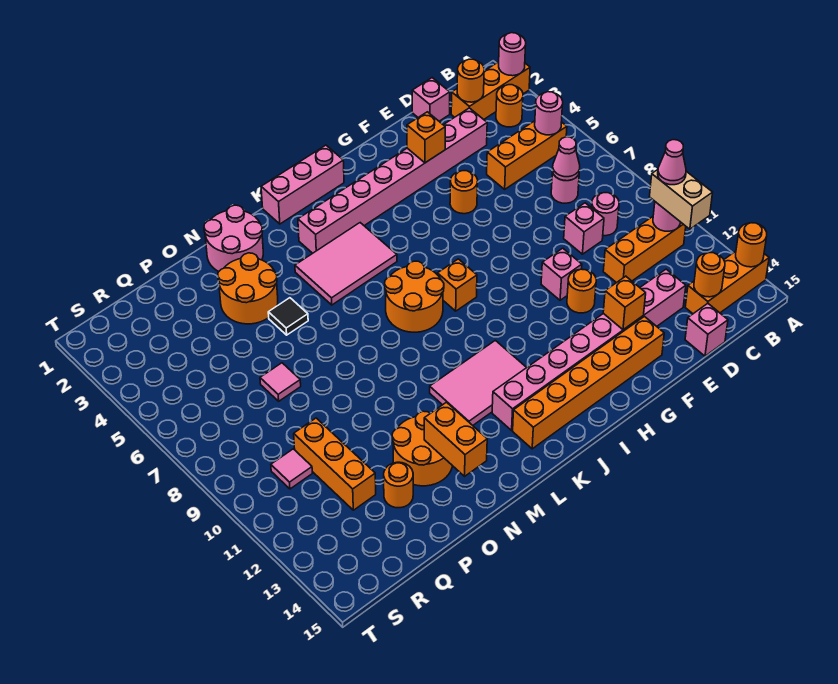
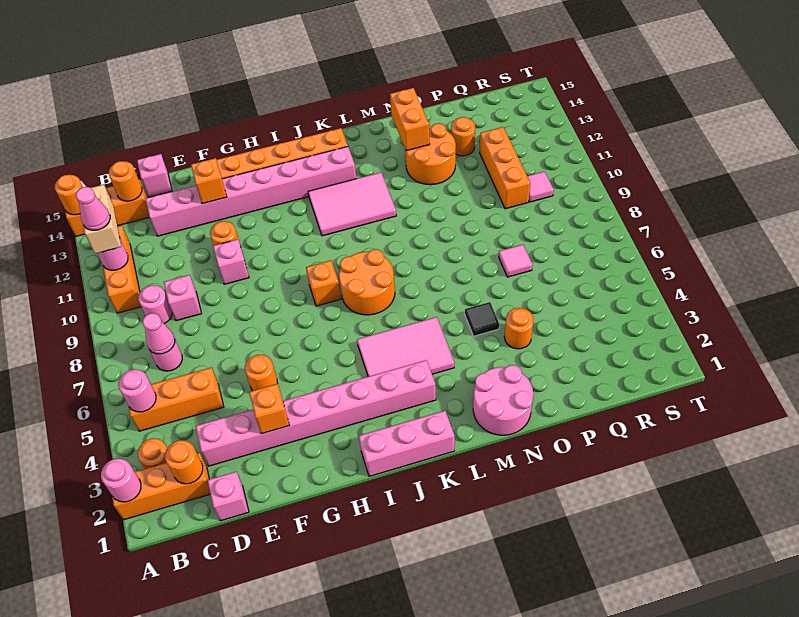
orange 1x3 brick [603,217,686,283] -> orange 1x3 brick turned to [103,226,141,313]
orange 2x2 round brick [218,253,278,324] -> orange 1x1 round brick [504,308,534,349]

